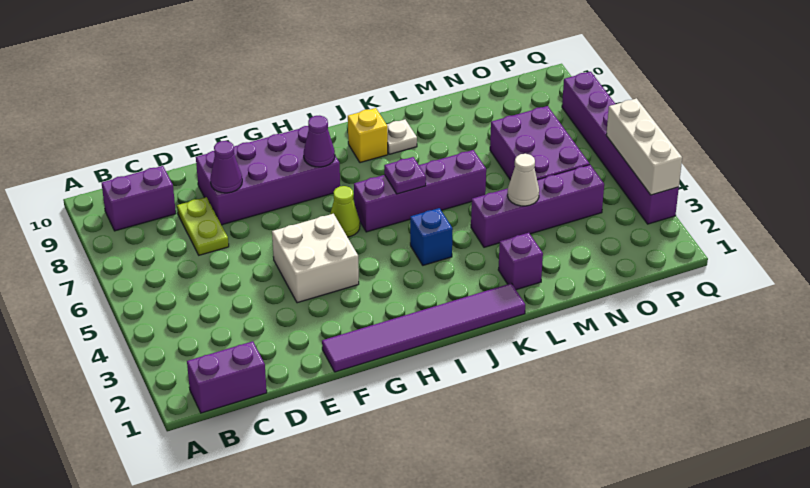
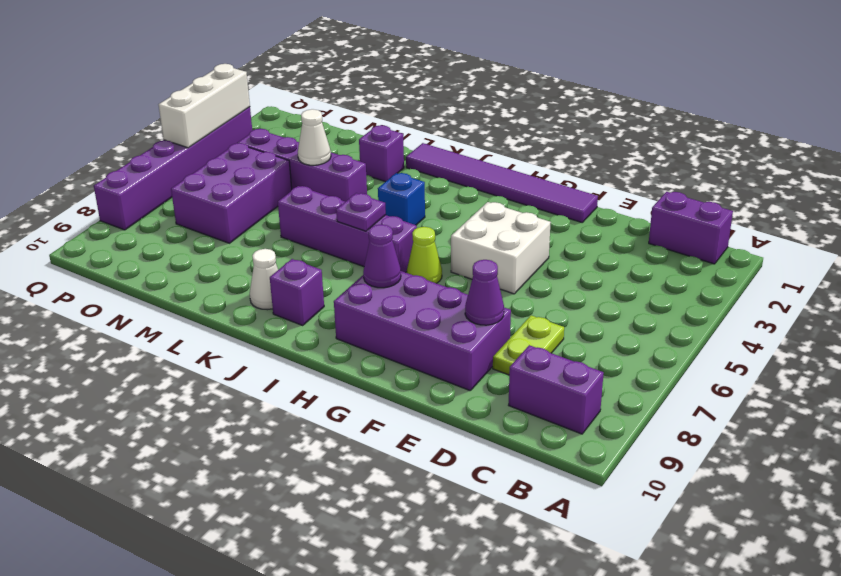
yellow 1x1 brick [348,108,388,163] -> purple 1x1 brick [270,259,324,325]
white 1x1 plate [387,120,417,154] -> white 1x1 cone [250,249,278,310]

